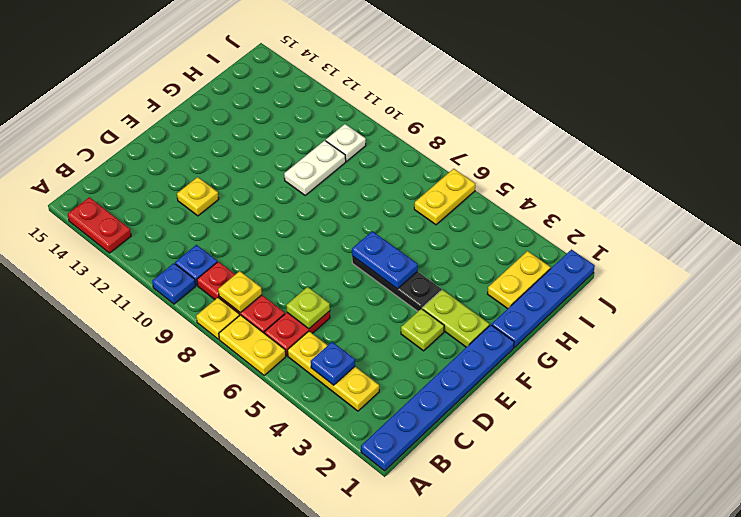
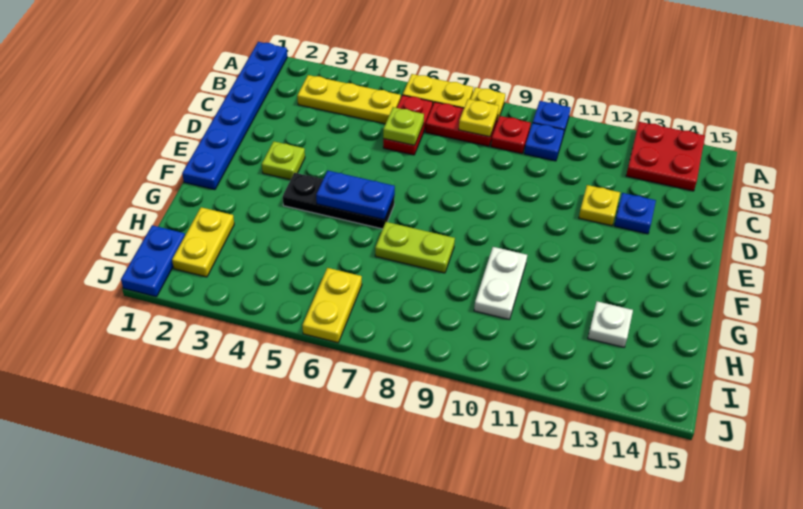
red 1x2 plate [68,197,131,253] -> red 2x2 plate [626,122,705,191]
blue 1x1 plate [311,342,355,385] -> blue 1x1 plate moved to [614,193,656,234]
lime 1x2 plate [422,290,490,347] -> lime 1x2 plate moved to [375,222,455,273]
blue 1x4 plate [492,250,595,348] -> blue 1x2 plate [121,225,185,297]
white 1x1 plate [326,124,366,161] -> white 1x1 plate moved to [588,301,633,347]

